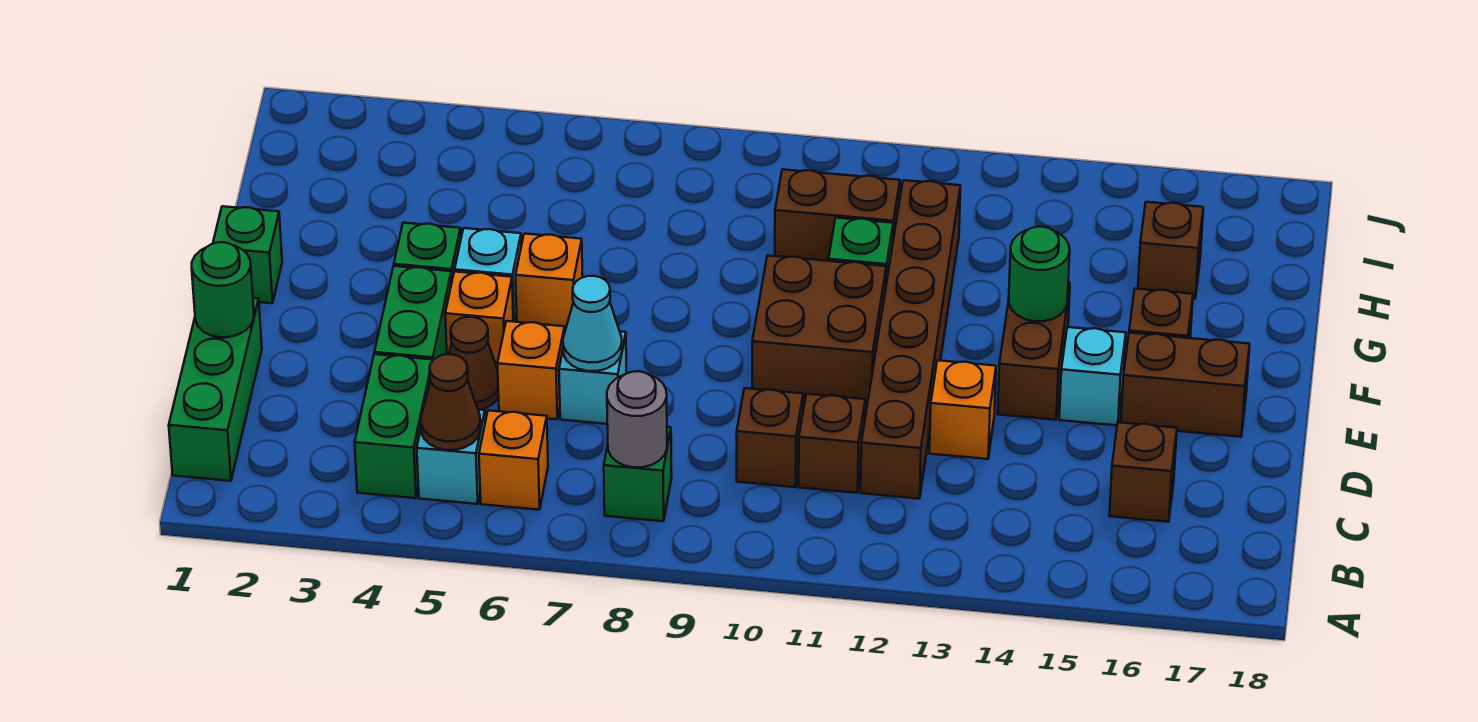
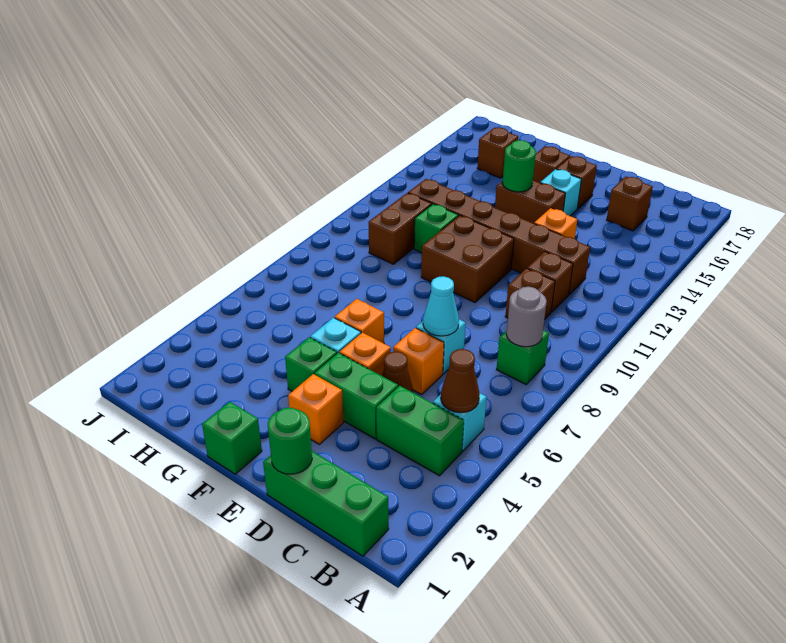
orange 1x1 brick [479,410,548,510] -> orange 1x1 brick moved to [288,374,344,444]
brown 1x2 brick [1121,333,1250,437] -> brown 1x1 brick [557,156,597,209]

